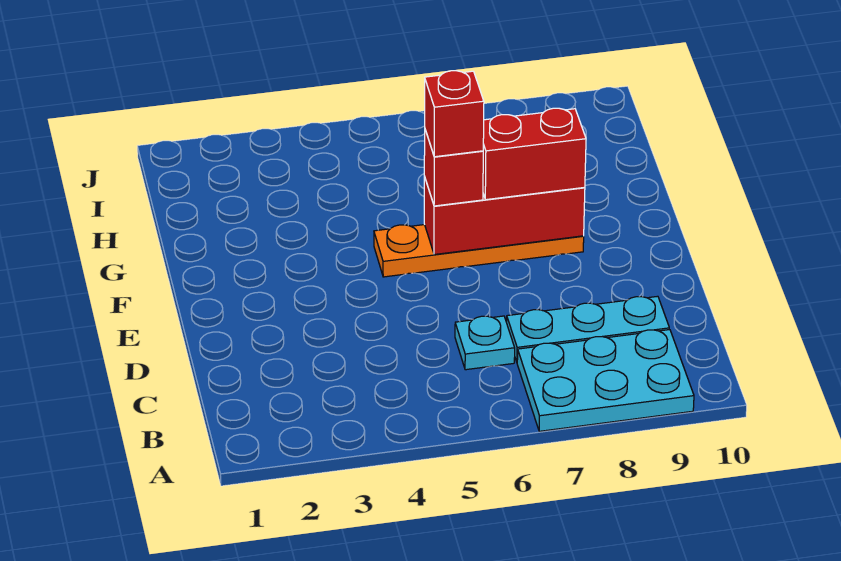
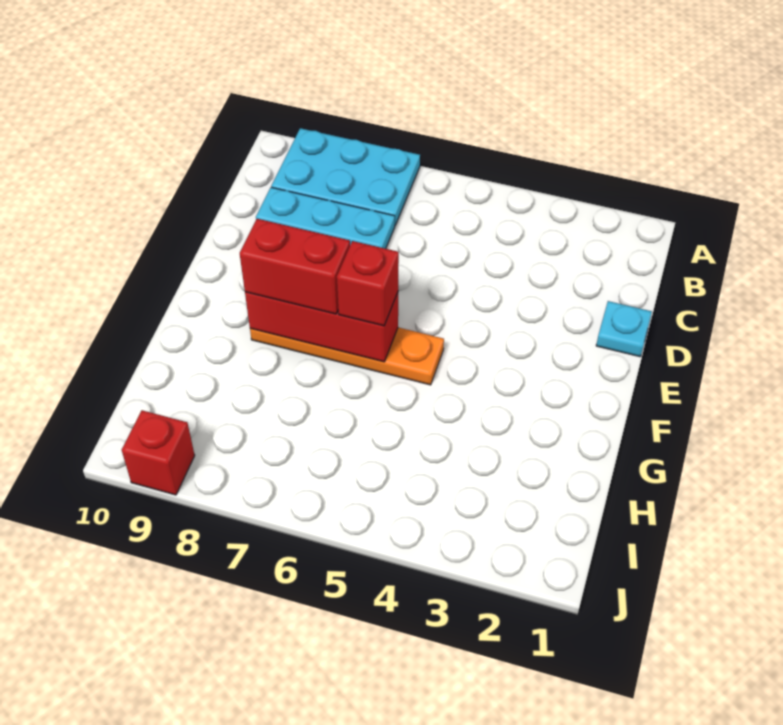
cyan 1x1 plate [455,316,515,370] -> cyan 1x1 plate moved to [596,301,652,357]
red 1x1 brick [425,71,484,157] -> red 1x1 brick moved to [122,410,195,495]

